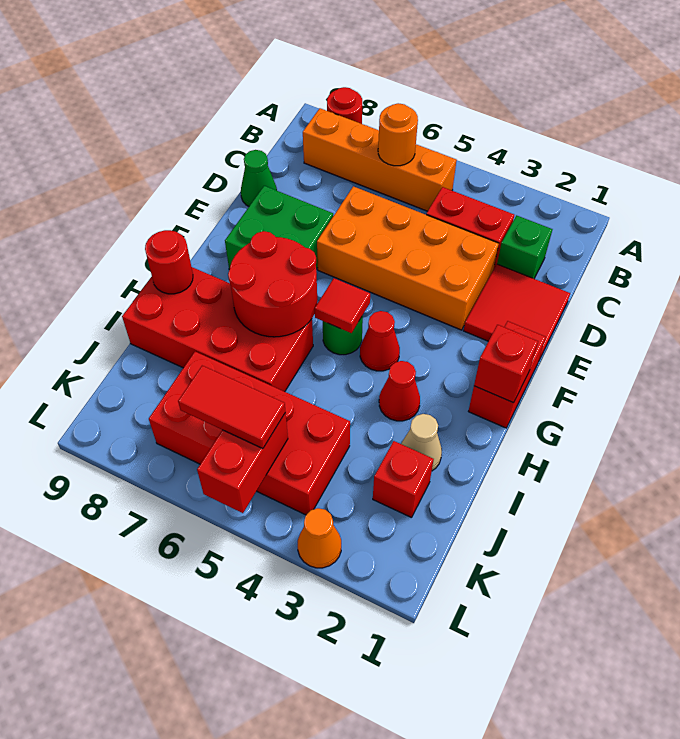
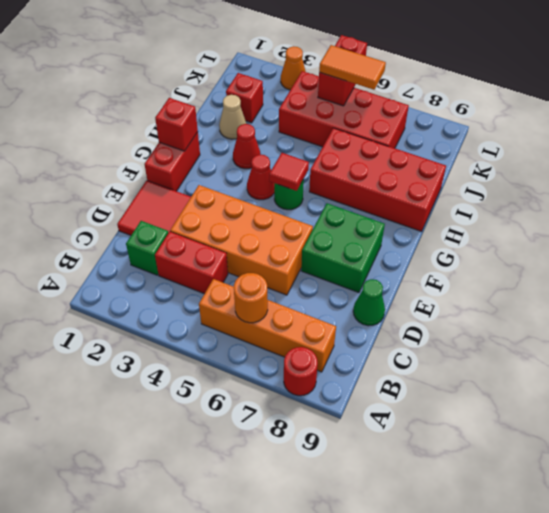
red 2x2 round brick [228,231,317,337] -> none
red 1x1 round brick [145,230,193,294] -> none
red 1x2 tile [178,366,286,449] -> orange 1x2 tile [319,45,386,90]

